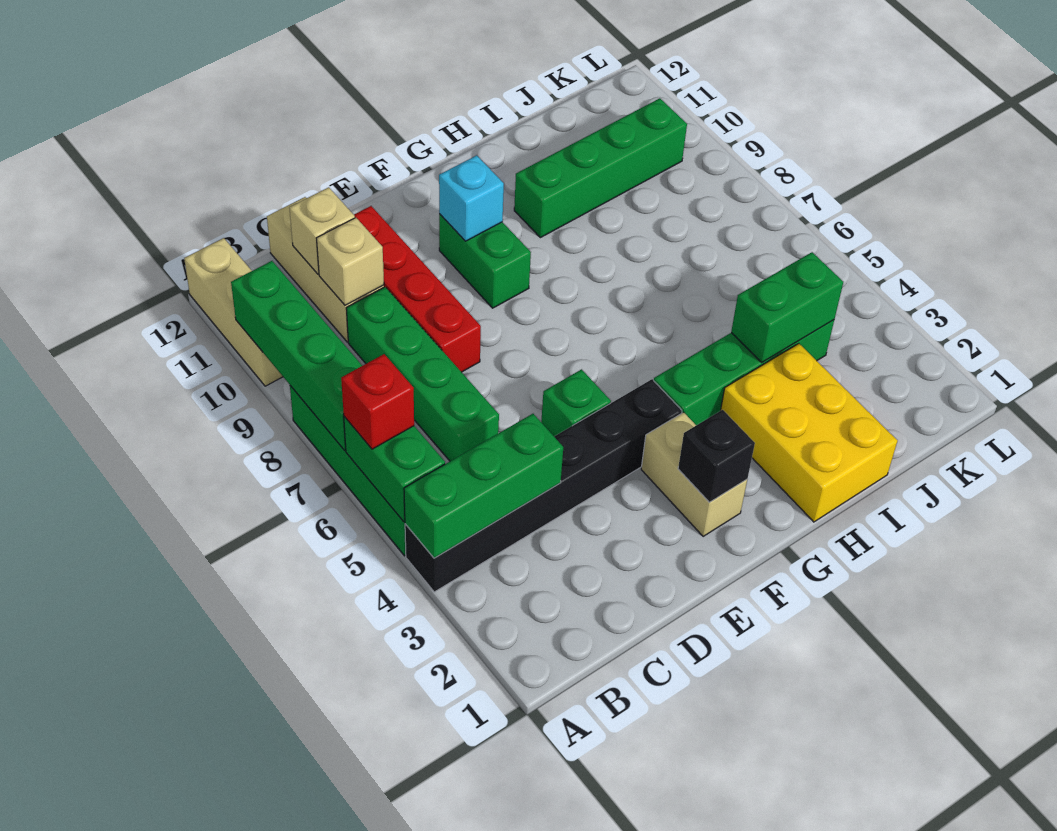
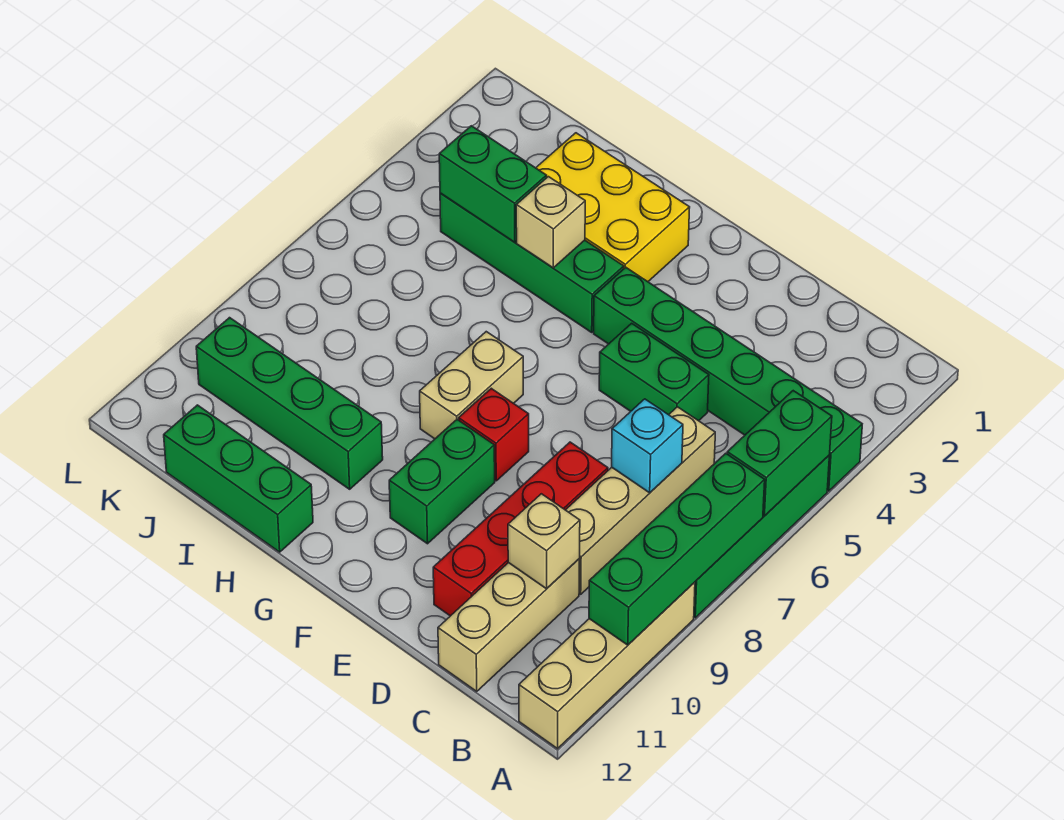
black 1x6 brick [405,379,682,592] -> green 1x6 brick [594,267,862,491]
green 1x3 brick [404,414,563,558] -> green 1x3 brick moved to [164,405,313,552]
red 1x1 brick [341,354,414,449] -> red 1x1 brick moved to [459,388,529,481]
tan 1x3 brick [184,238,283,386] -> tan 1x4 brick [519,582,695,749]
green 1x4 brick [346,287,499,461] -> tan 1x4 brick [566,407,715,594]
tan 1x1 brick [289,187,355,274] -> tan 1x1 brick moved to [516,177,585,268]
green 1x1 brick [541,369,611,436] -> green 1x2 brick [599,323,709,421]
tan 1x2 brick [641,412,747,537] -> tan 1x2 brick moved to [420,332,523,439]
black 1x1 brick [678,410,755,502] -> none
cyan 1x1 brick [439,155,504,241] -> cyan 1x1 brick moved to [612,399,683,493]
yellow 2x3 brick [721,344,898,522] -> yellow 2x3 brick turned to [536,133,690,282]

